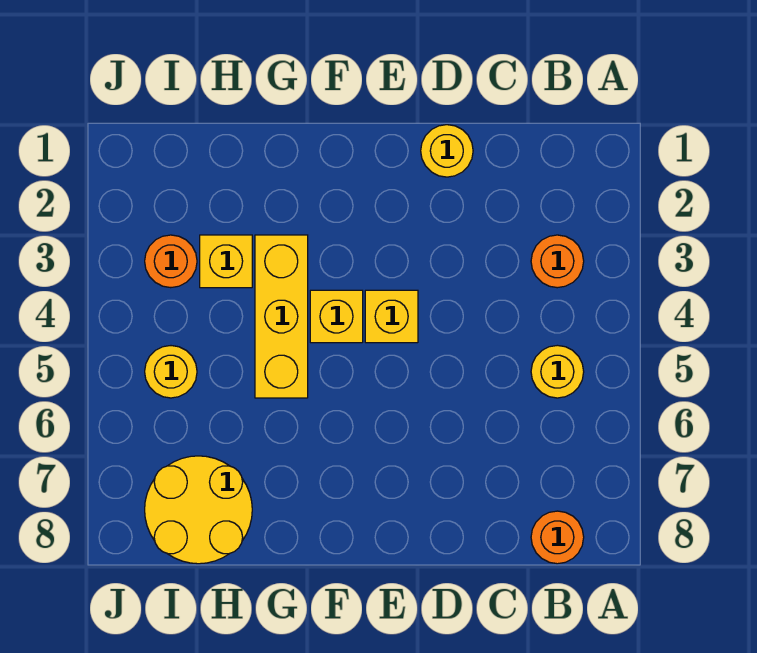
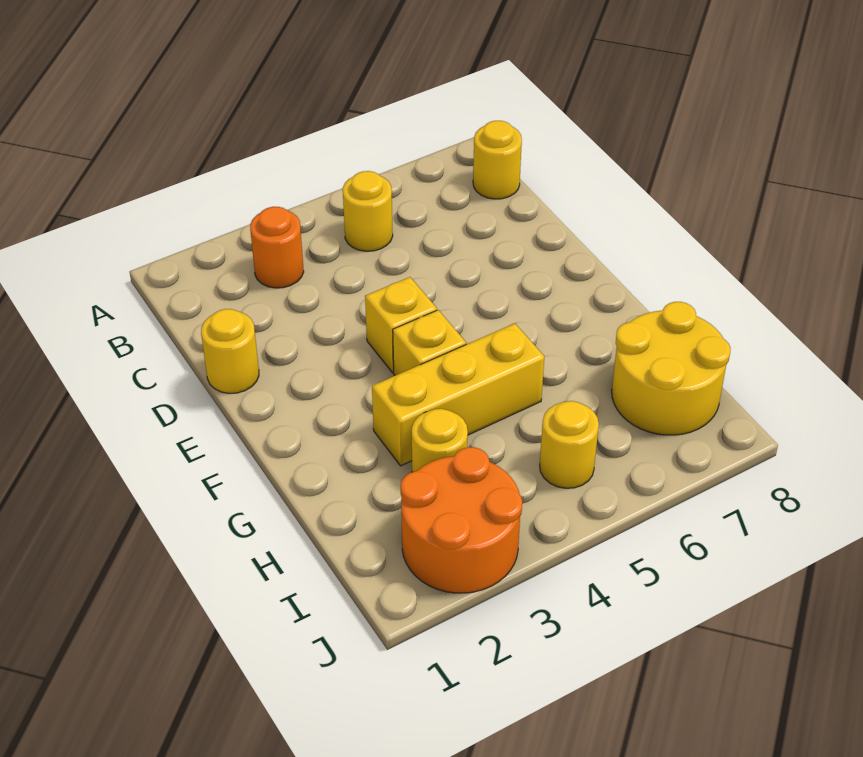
orange 1x1 round brick [531,511,584,564] -> yellow 1x1 round brick [473,121,522,199]
yellow 1x1 brick [200,235,252,288] -> yellow 1x1 round brick [412,409,468,472]
orange 1x1 round brick [145,235,197,288] -> orange 2x2 round brick [401,447,522,593]

